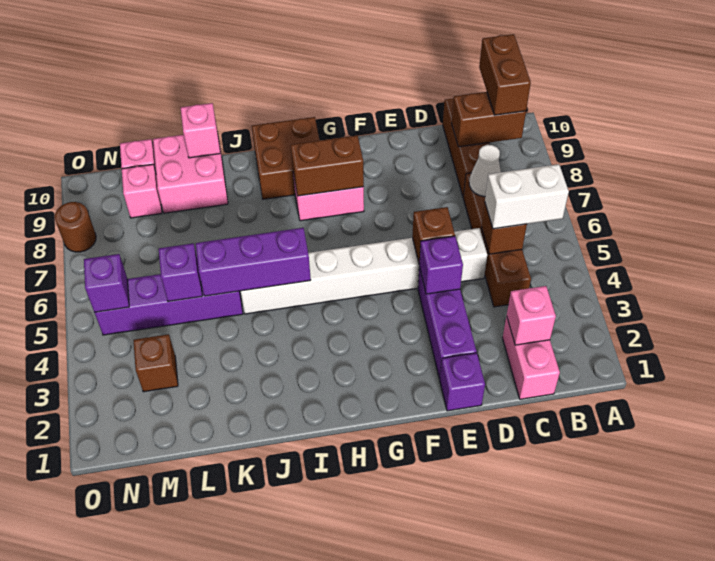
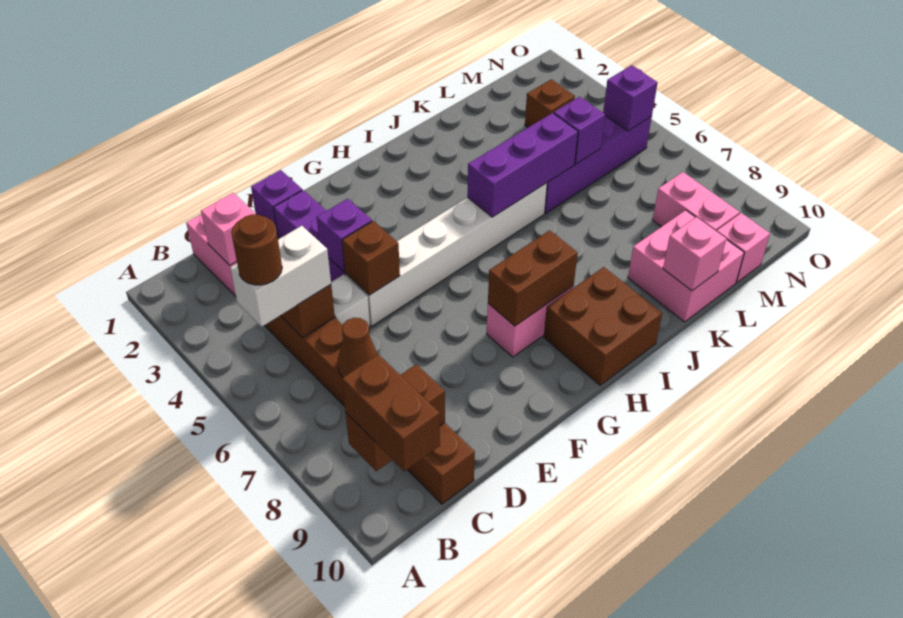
white 1x1 cone [469,145,501,197] -> brown 1x1 cone [338,318,378,377]
pink 1x1 brick [122,164,162,218] -> pink 1x2 brick [652,172,740,231]
brown 1x1 round brick [55,202,96,252] -> brown 1x1 round brick moved to [231,214,282,285]

